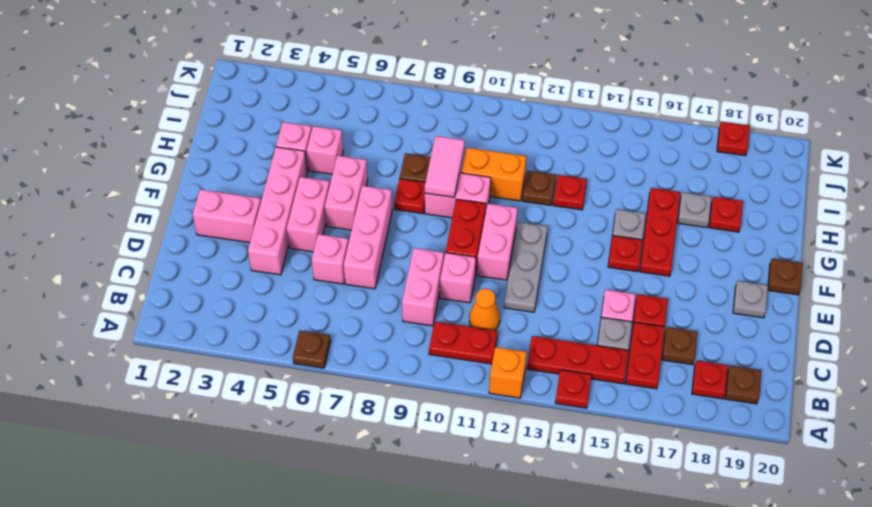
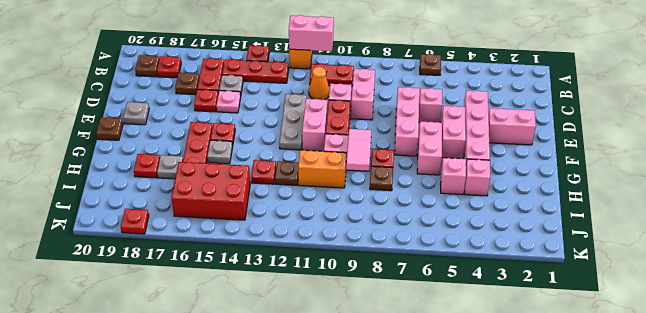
none -> pink 1x2 brick [289,15,334,51]
none -> red 2x3 brick [171,162,250,220]

